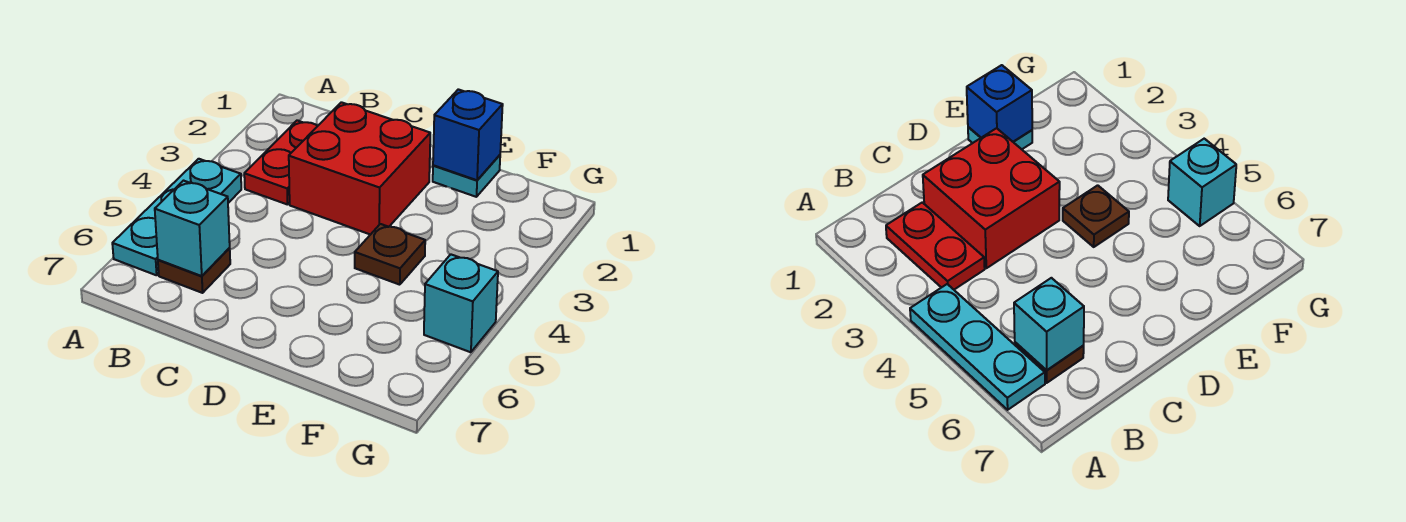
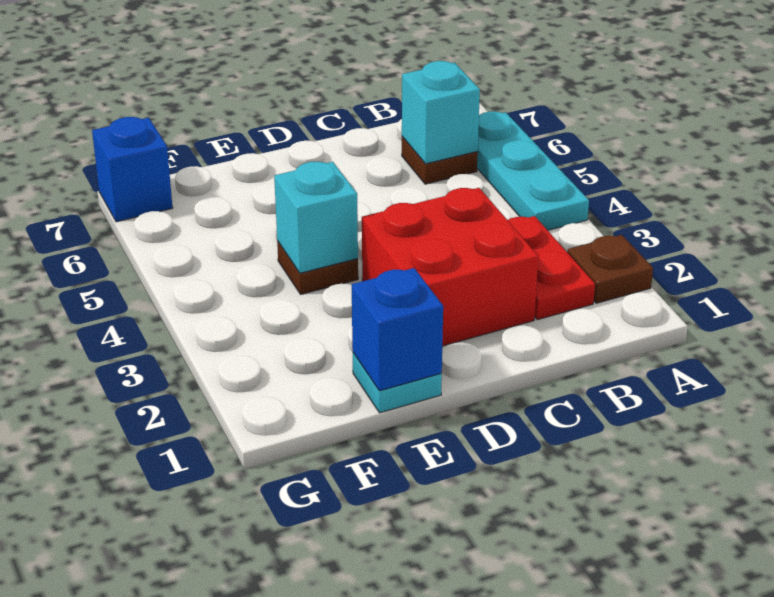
none -> brown 1x1 plate [567,235,653,303]
cyan 1x1 brick [424,254,498,352] -> cyan 1x1 brick moved to [274,162,358,273]
none -> blue 1x1 brick [92,117,173,222]

